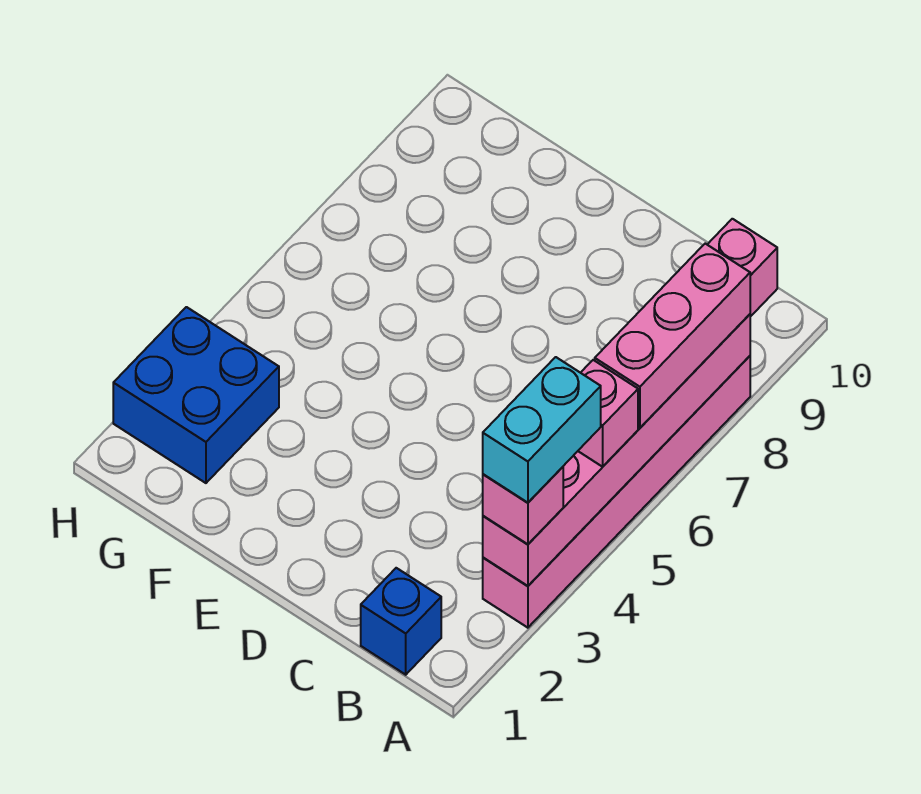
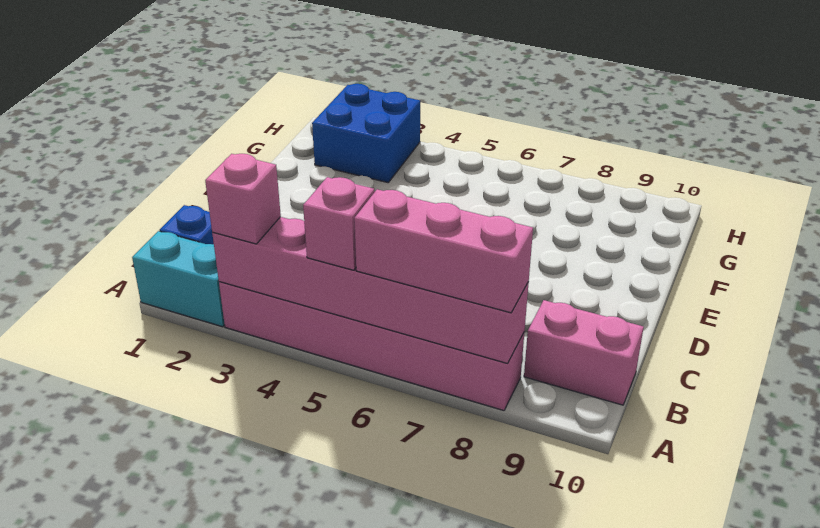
cyan 1x2 brick [483,357,601,503] -> cyan 1x2 brick moved to [132,231,225,327]

